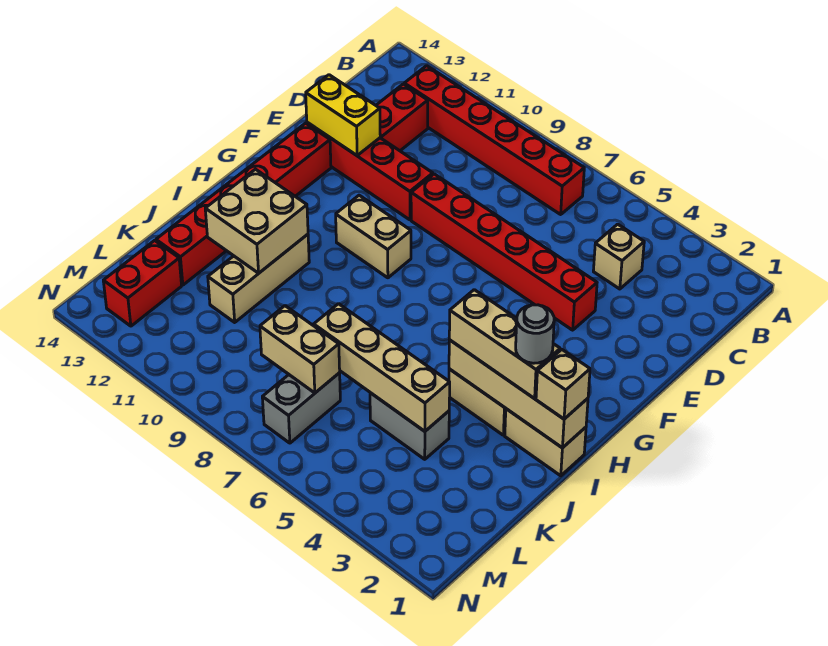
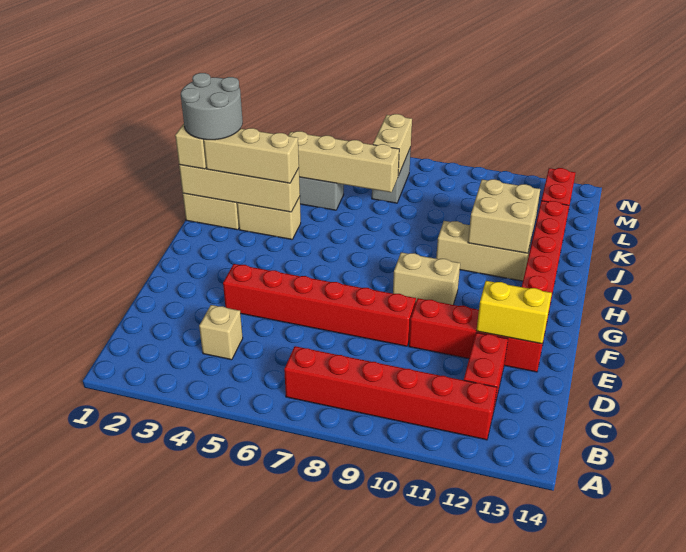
grey 1x1 round brick [516,305,554,363] -> grey 2x2 round brick [181,73,243,140]
tan 1x3 brick [208,234,309,322] -> tan 1x3 brick turned to [436,221,531,281]
tan 1x2 brick [260,306,340,393] -> tan 1x2 brick turned to [373,114,412,176]

